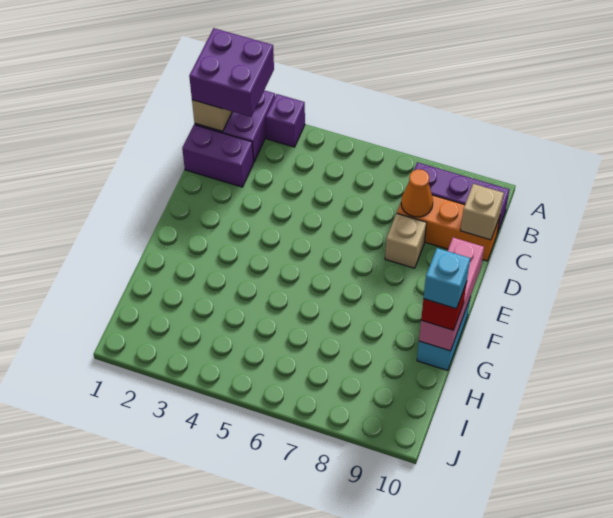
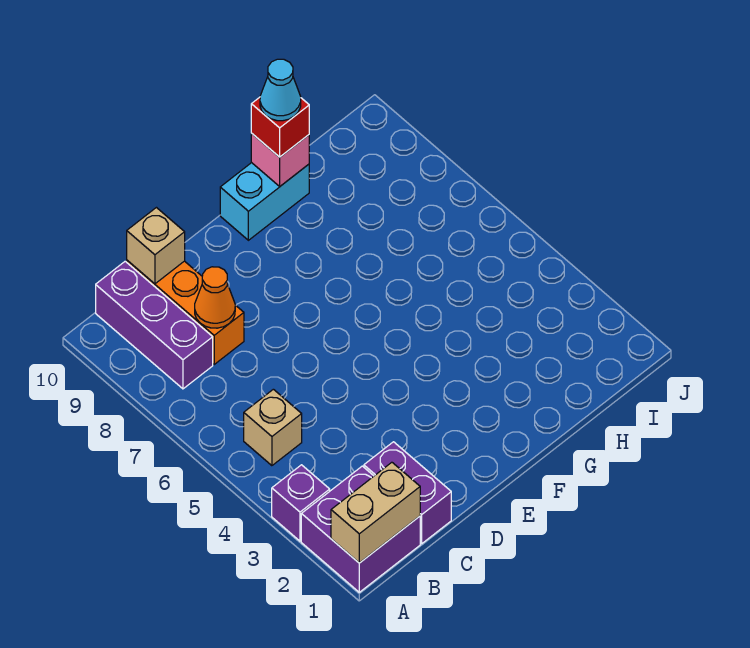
purple 2x2 brick [189,28,274,117] -> none
tan 1x1 brick [385,214,426,268] -> tan 1x1 brick moved to [244,389,302,466]
pink 1x3 brick [419,237,484,351] -> pink 1x1 brick [251,133,309,186]
cyan 1x1 brick [424,248,470,309] -> cyan 1x1 cone [260,59,301,121]

